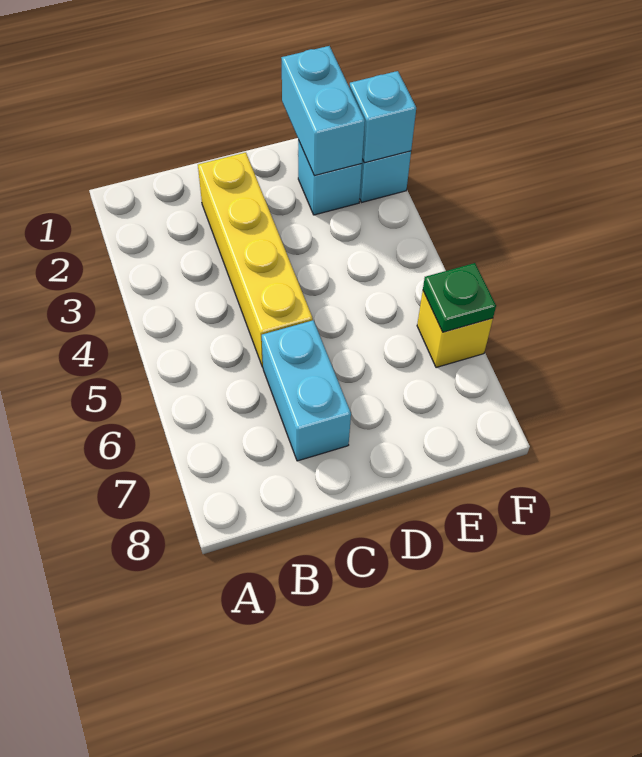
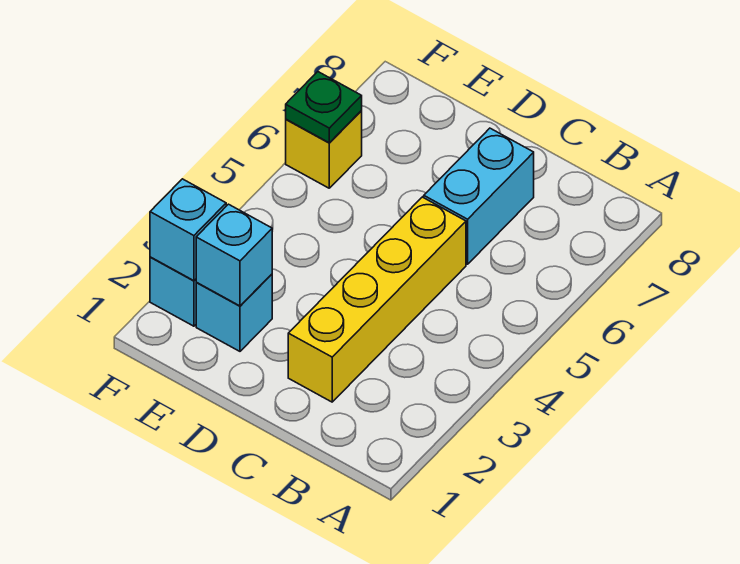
cyan 1x2 brick [281,46,365,176] -> cyan 1x1 brick [196,204,272,306]

